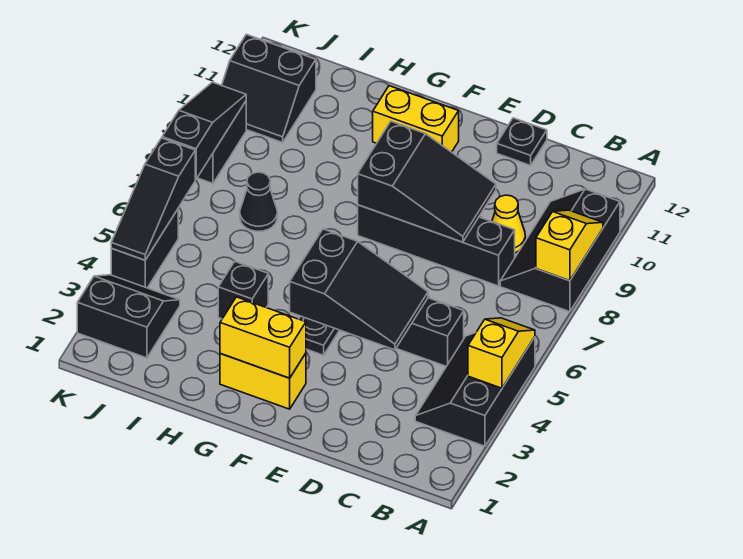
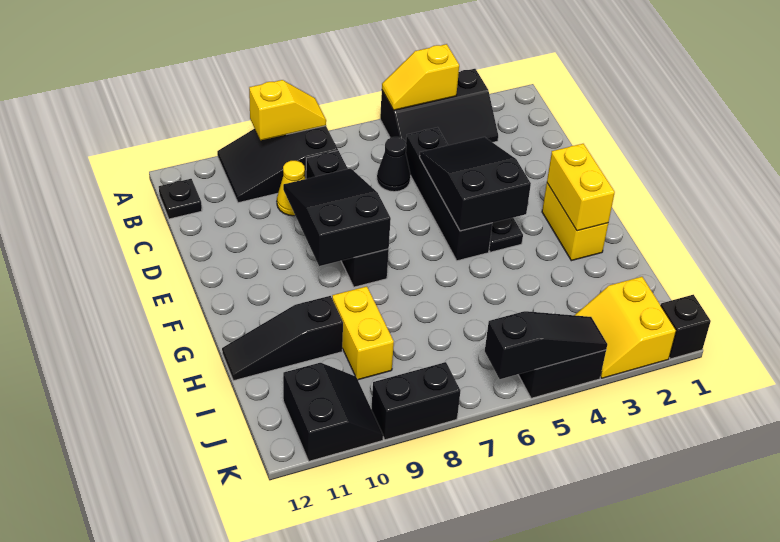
black 2x3 slope [500,189,620,312] -> black 2x3 slope turned to [217,126,338,203]
yellow 1x2 slope [536,210,603,281] -> yellow 1x2 slope turned to [249,80,326,140]
black 1x1 plate [497,118,547,165] -> black 1x1 plate moved to [159,179,202,219]
yellow 1x2 brick [373,86,459,152] -> yellow 1x2 brick moved to [332,286,394,380]
black 1x1 brick [218,261,268,319] -> black 1x1 brick moved to [661,295,711,359]
black 1x1 cone [240,172,277,231] -> black 1x1 cone moved to [377,137,410,192]
black 2x2 slope [77,275,180,358] -> yellow 2x2 slope [575,277,676,378]
black 1x3 slope [162,82,246,179] -> black 1x3 slope moved to [222,296,343,381]

